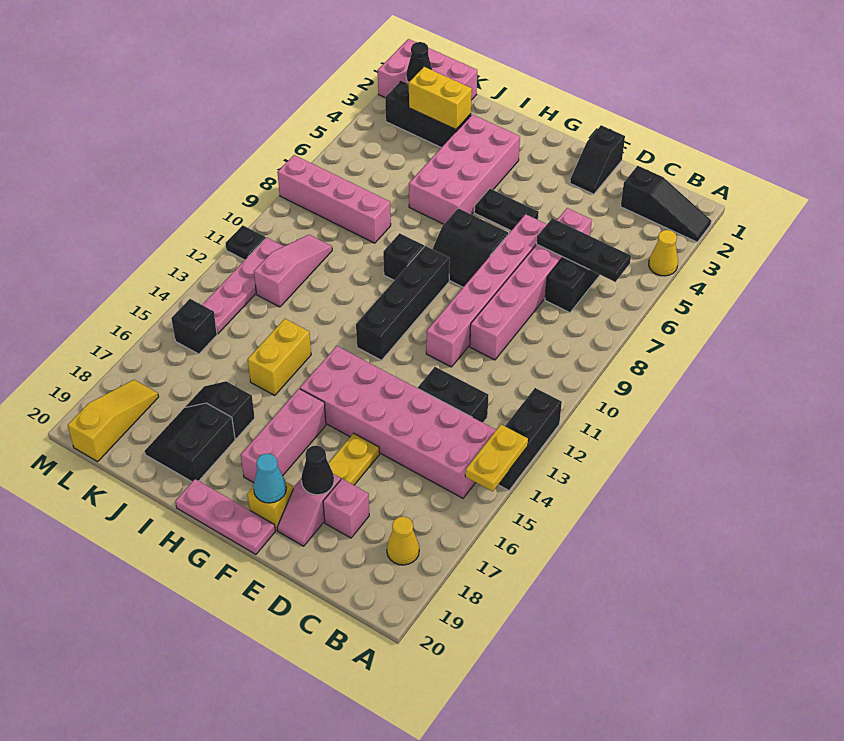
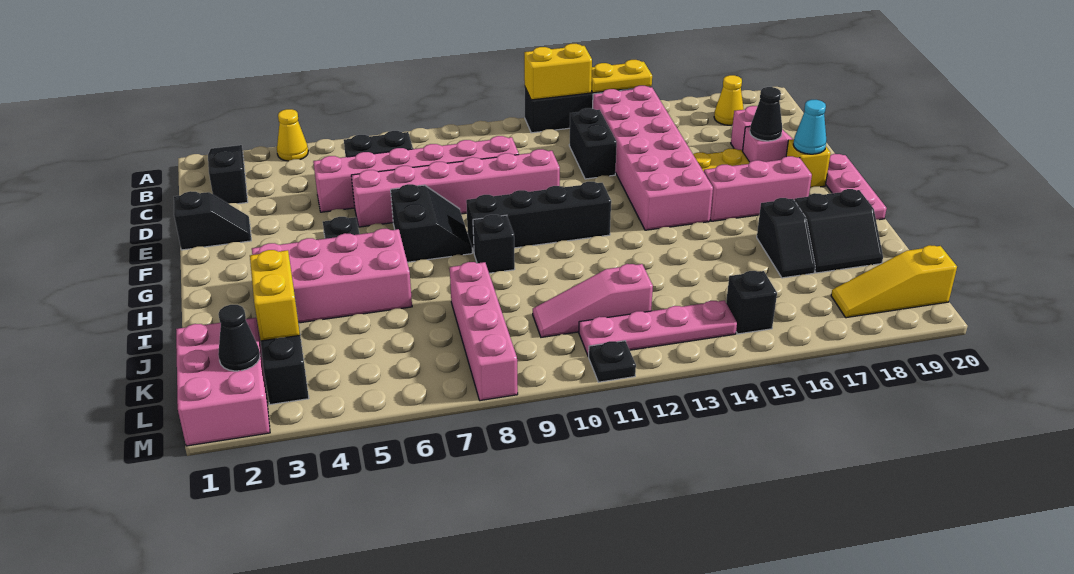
black 1x3 plate [537,218,631,282] -> none
yellow 1x2 brick [248,319,311,395] -> yellow 1x2 brick moved to [524,44,592,100]

